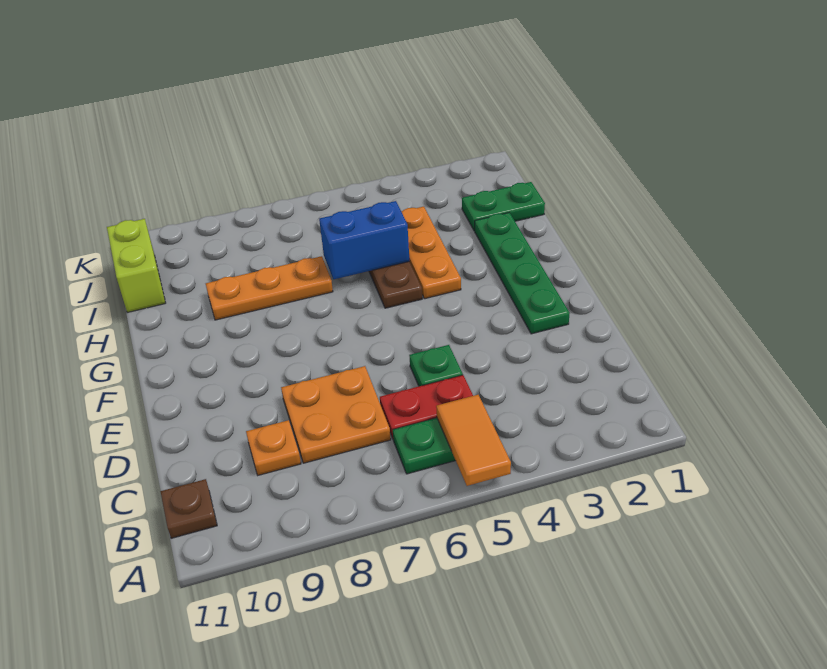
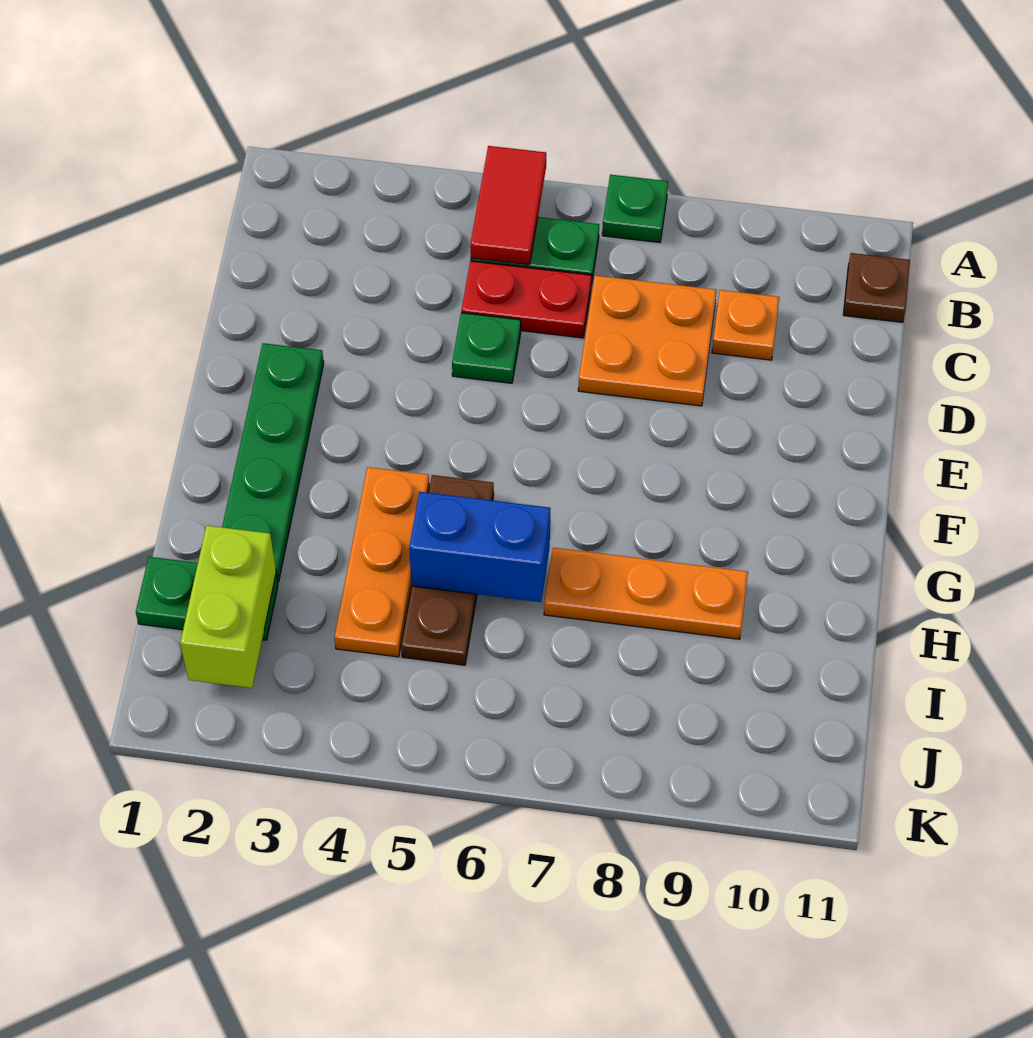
orange 1x2 tile [436,395,511,486] -> red 1x2 tile [470,146,546,265]
none -> green 1x1 plate [602,175,668,243]
lime 1x2 brick [107,219,165,313] -> lime 1x2 brick moved to [180,526,276,688]

